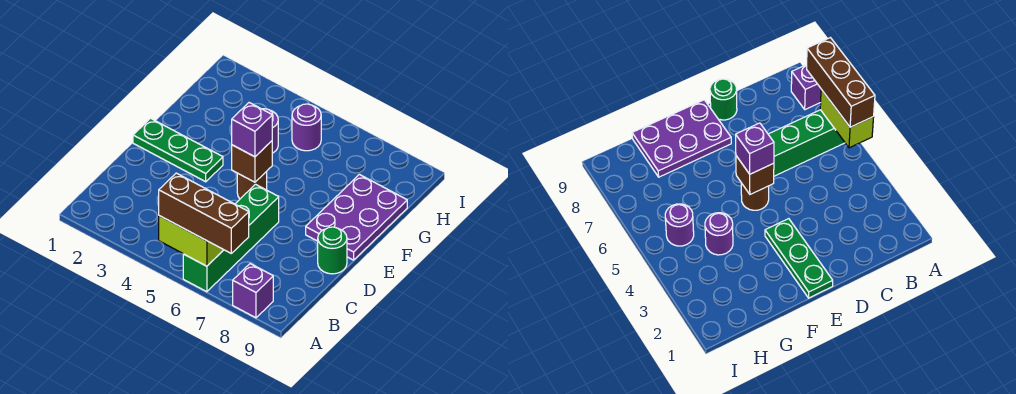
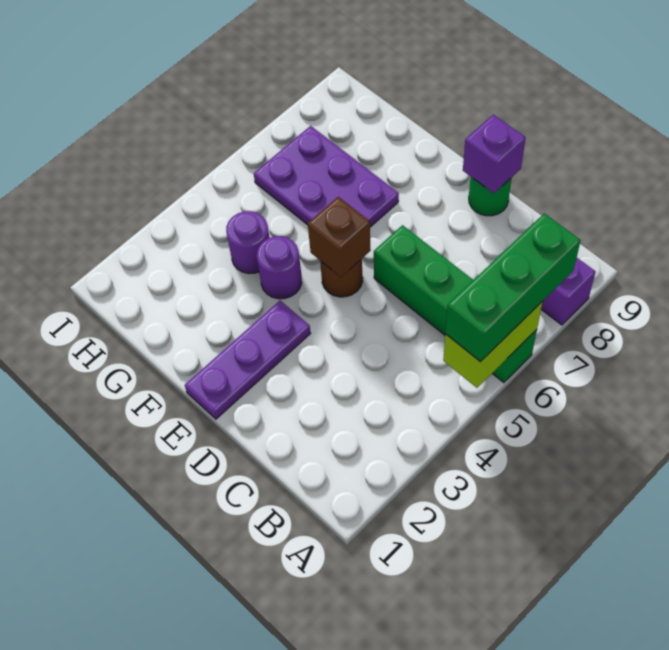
brown 1x3 brick [159,173,249,253] -> green 1x3 brick [445,214,581,361]
green 1x3 plate [133,118,223,182] -> purple 1x3 plate [185,301,311,419]
purple 1x1 brick [232,103,272,157] -> purple 1x1 brick moved to [463,115,525,193]
purple 2x3 plate [306,174,407,260] -> purple 2x3 plate moved to [254,126,399,227]
purple 1x1 round brick [292,104,321,151] -> purple 1x1 round brick moved to [257,236,302,299]

